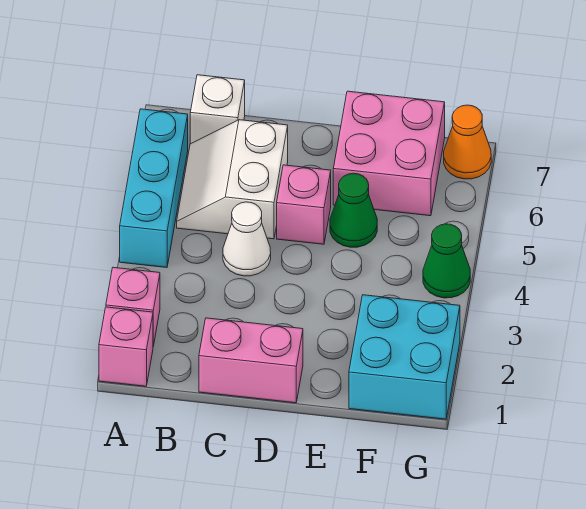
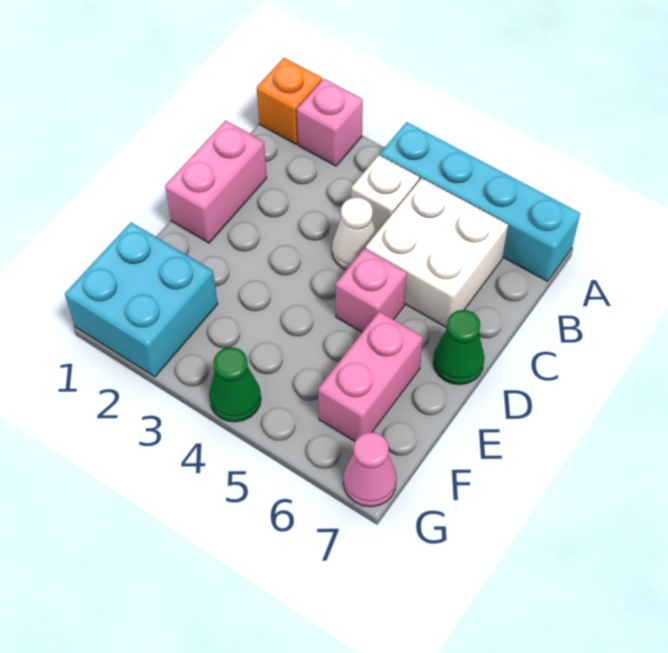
pink 1x1 brick [99,307,153,386] -> orange 1x1 brick [257,58,322,144]
cyan 1x3 brick [120,109,188,268] -> cyan 1x4 brick [380,122,580,281]
white 2x2 slope [177,120,288,239] -> white 2x2 brick [366,178,508,328]
white 1x1 brick [190,75,245,144] -> white 1x1 brick moved to [351,155,420,232]
green 1x1 cone [330,173,377,247] -> green 1x1 cone moved to [433,310,484,385]
pink 2x2 brick [333,91,445,216] -> pink 1x2 brick [318,311,423,441]
orange 1x1 cone [444,105,491,179] -> pink 1x1 cone [343,432,397,507]

